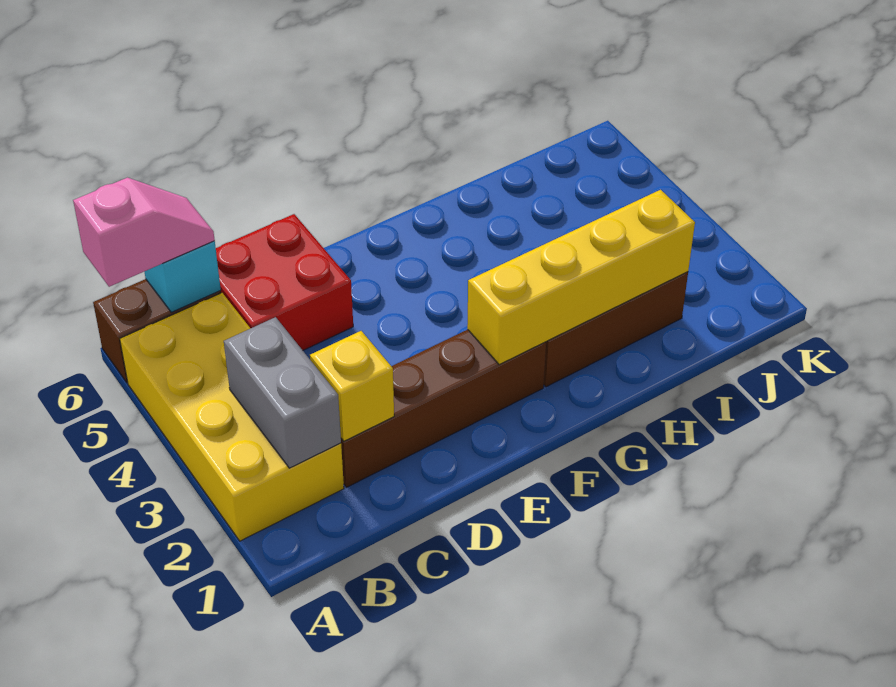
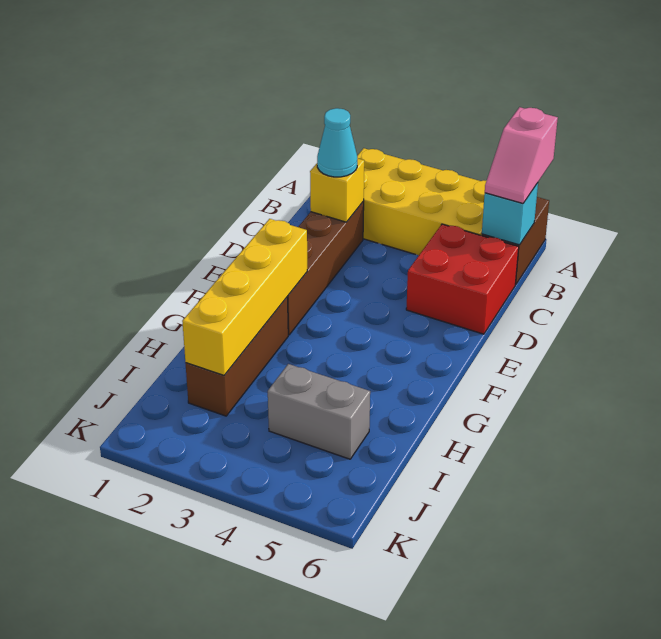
grey 1x2 brick [224,317,341,468] -> grey 1x2 brick moved to [268,364,370,459]
none -> cyan 1x1 cone [317,108,357,177]

